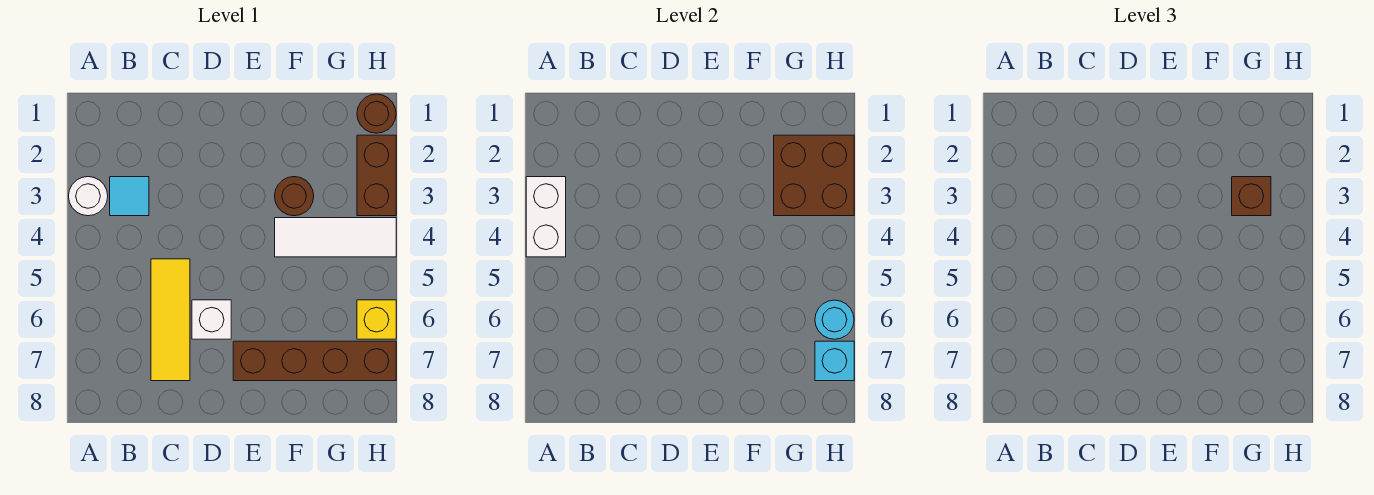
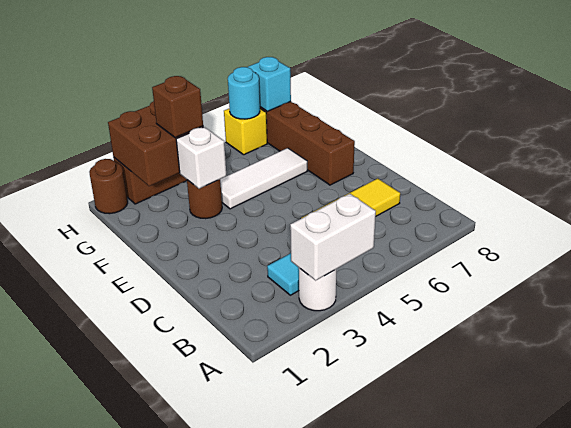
white 1x1 brick [192,300,231,339] -> white 1x1 brick moved to [176,127,226,189]
white 1x3 tile [275,218,396,257] -> white 1x3 tile turned to [220,148,307,209]

